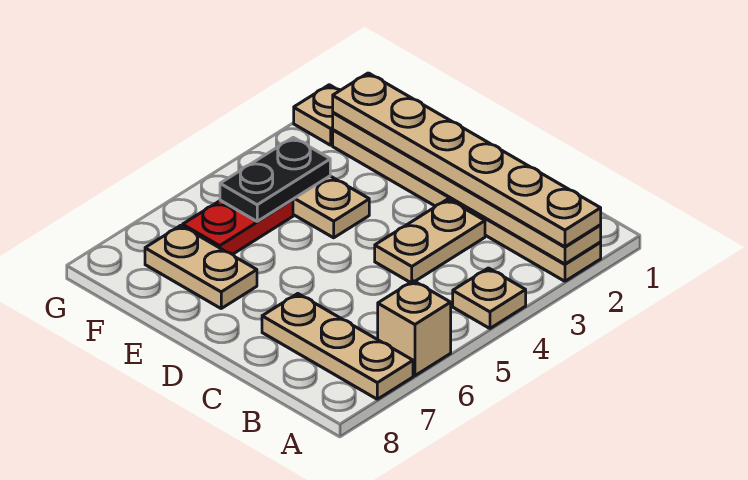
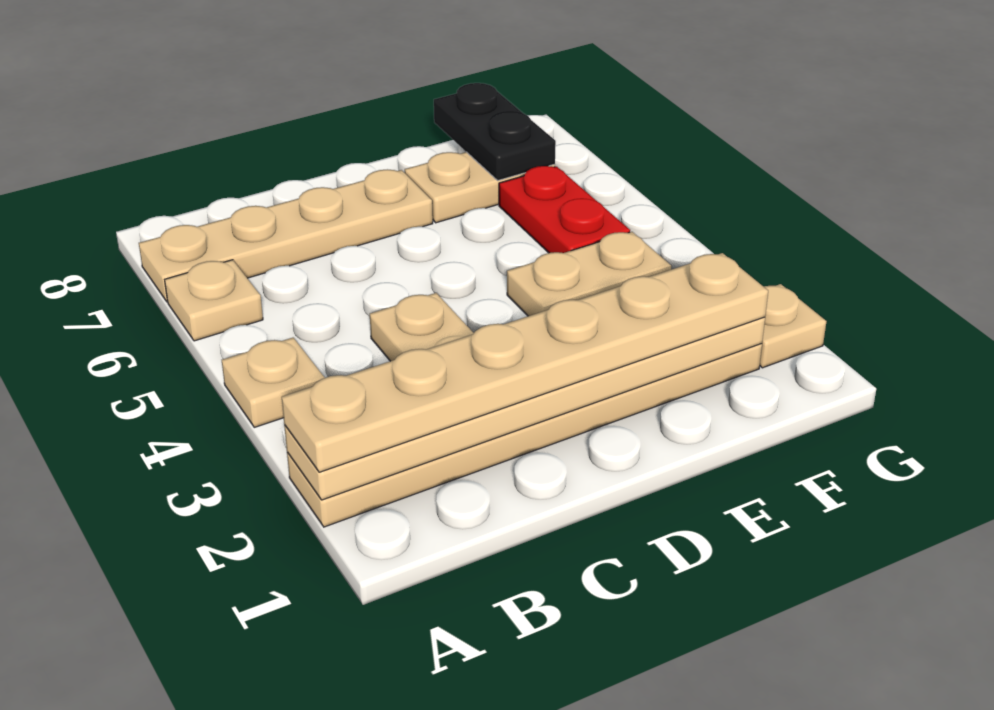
tan 1x1 brick [378,281,451,376] -> tan 1x1 plate [165,260,263,341]
tan 1x3 plate [262,294,413,399] -> tan 1x4 plate [139,169,433,302]
black 1x2 plate [220,137,330,221] -> black 1x2 plate moved to [434,83,556,180]

